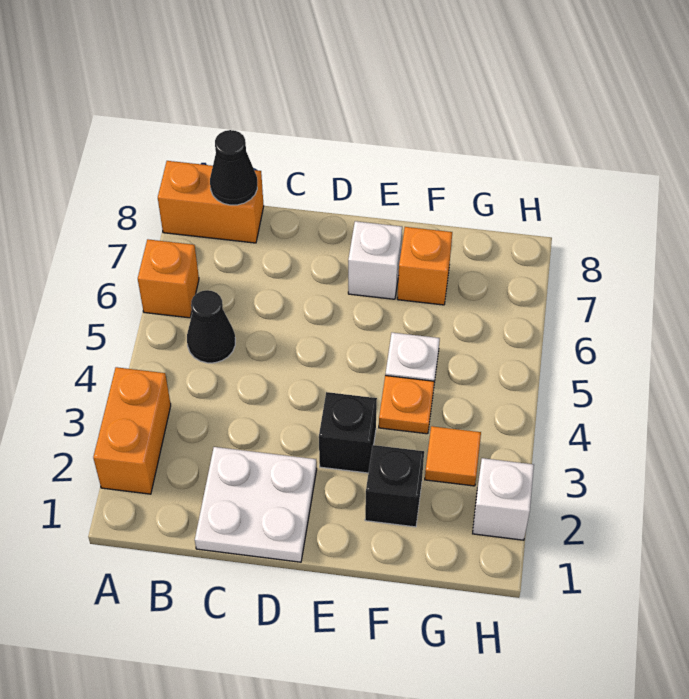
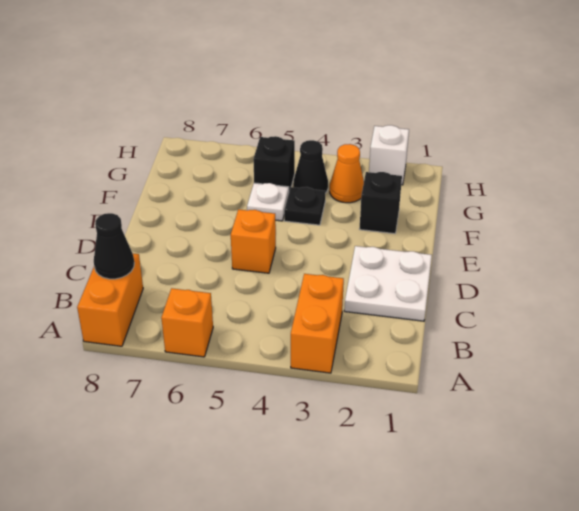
orange 1x2 brick [93,367,171,494] -> orange 1x2 brick turned to [291,274,344,373]
black 1x1 cone [187,290,235,363] -> black 1x1 cone moved to [293,140,328,193]
black 1x1 brick [319,392,377,473] -> black 1x1 brick moved to [253,136,295,190]
white 1x1 brick [348,221,402,299] -> none
orange 1x1 plate [379,376,434,434] -> black 1x1 plate [284,187,325,225]
orange 1x1 brick [397,227,452,305] -> orange 1x1 brick moved to [231,209,276,273]
orange 1x1 tile [425,426,481,486] -> orange 1x1 cone [330,144,364,203]

